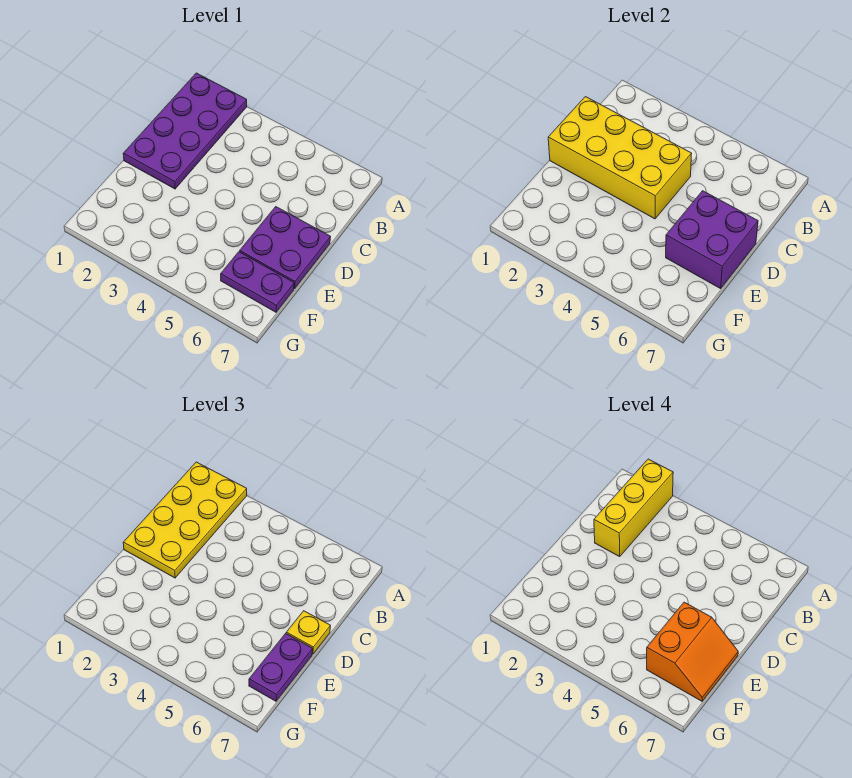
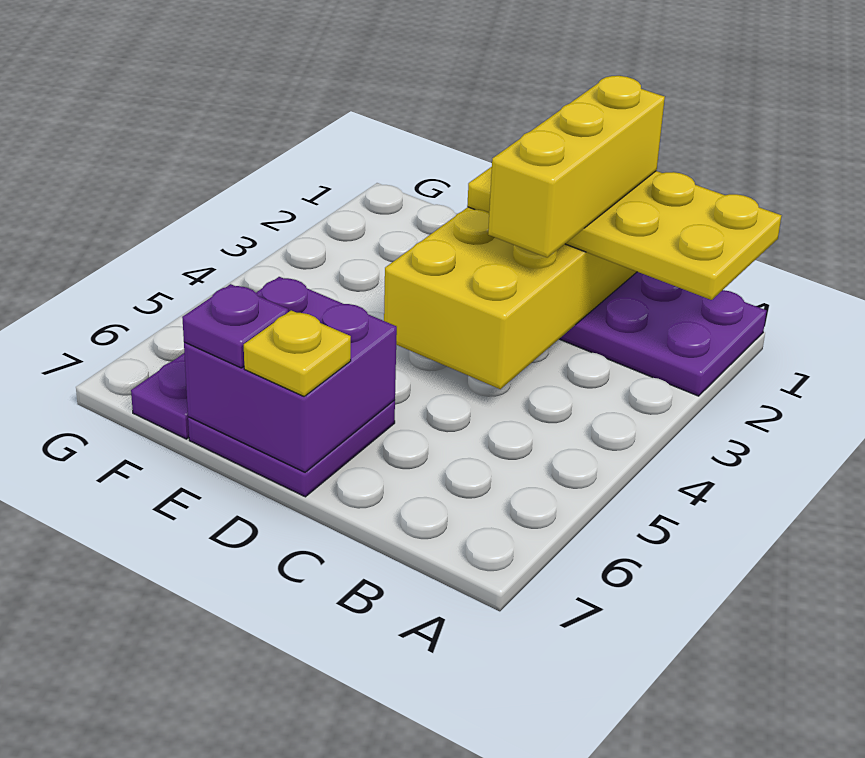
yellow 1x3 brick [594,459,673,557] -> yellow 1x3 brick turned to [488,76,665,257]
orange 2x2 slope [647,602,738,701] -> none
purple 1x2 plate [249,633,313,701] -> purple 1x1 plate [182,284,288,368]

